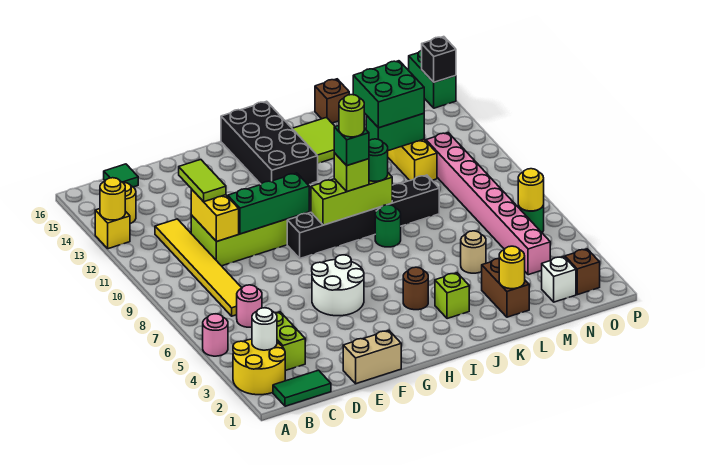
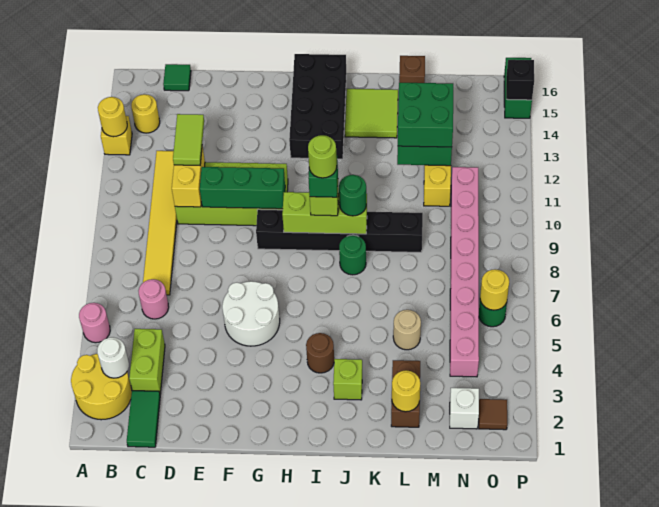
green 1x2 tile [273,370,331,406] -> green 1x2 tile turned to [127,391,160,447]
tan 1x2 brick [343,331,401,384] -> none
brown 1x1 brick [565,249,600,295] -> brown 1x1 tile [479,399,507,430]

